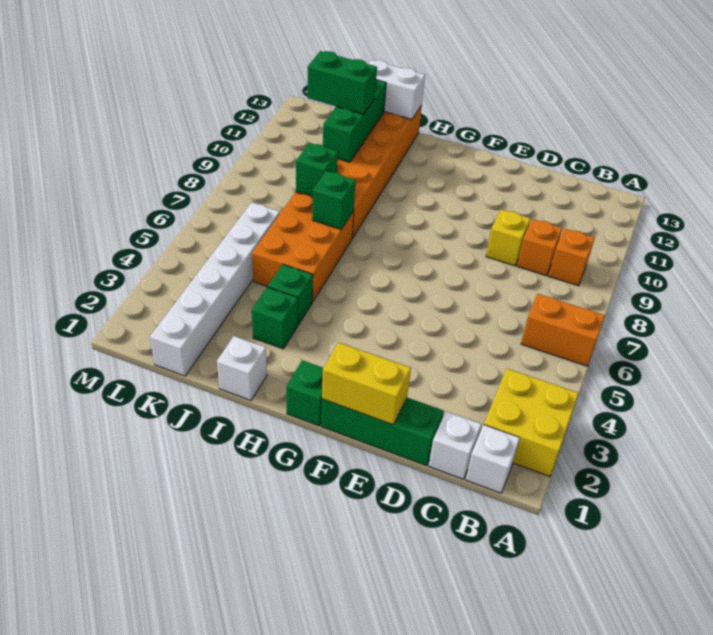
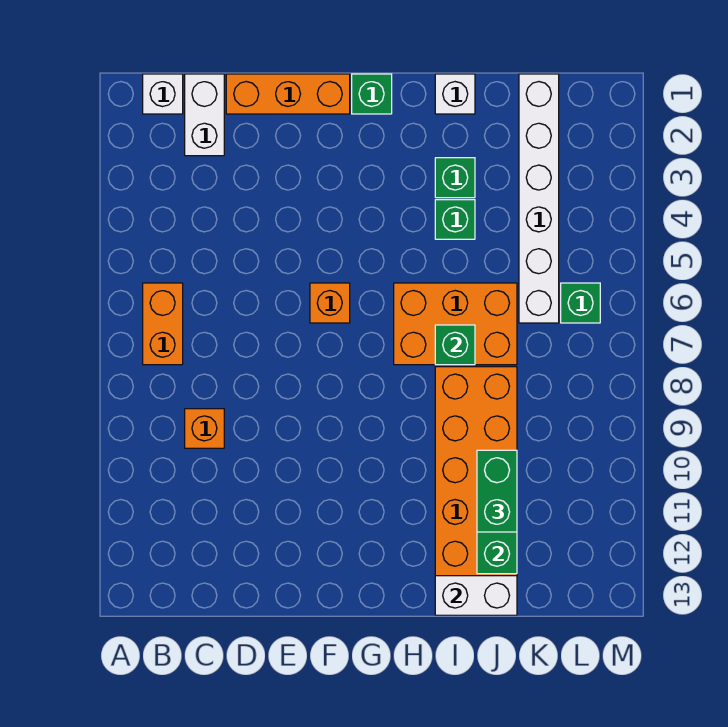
yellow 2x2 brick [484,369,579,476] -> none
orange 1x2 brick [521,294,605,366] -> orange 1x2 brick turned to [143,283,183,365]
orange 1x1 brick [549,228,595,286] -> orange 1x1 brick moved to [310,283,350,323]
white 1x1 brick [429,412,481,479] -> white 1x2 brick [185,74,224,156]
green 1x3 brick [321,398,444,466] -> orange 1x3 brick [226,74,350,114]
yellow 1x1 brick [486,209,531,266] -> none
yellow 1x2 brick [322,342,411,425] -> none
orange 2x3 brick [252,192,354,302] -> orange 2x3 brick turned to [394,283,517,365]
green 1x1 brick [296,143,338,196] -> green 1x1 brick moved to [561,283,600,323]
green 1x2 brick [307,51,377,114] -> green 1x2 brick turned to [477,450,517,532]

